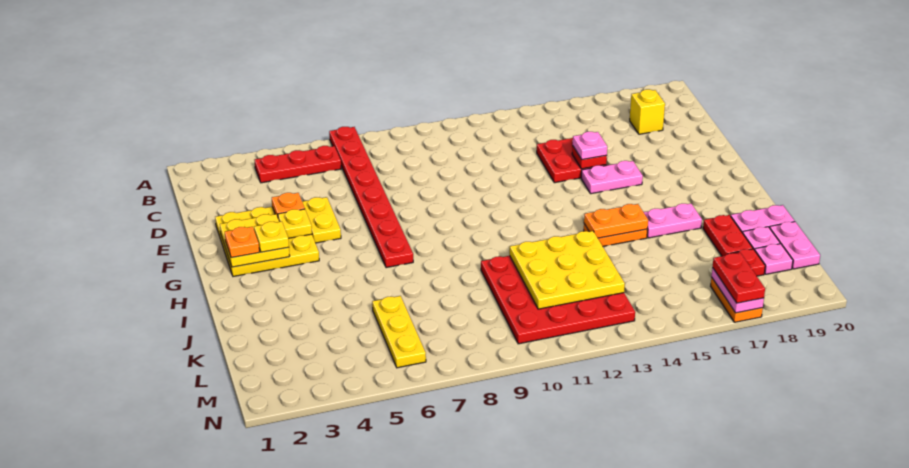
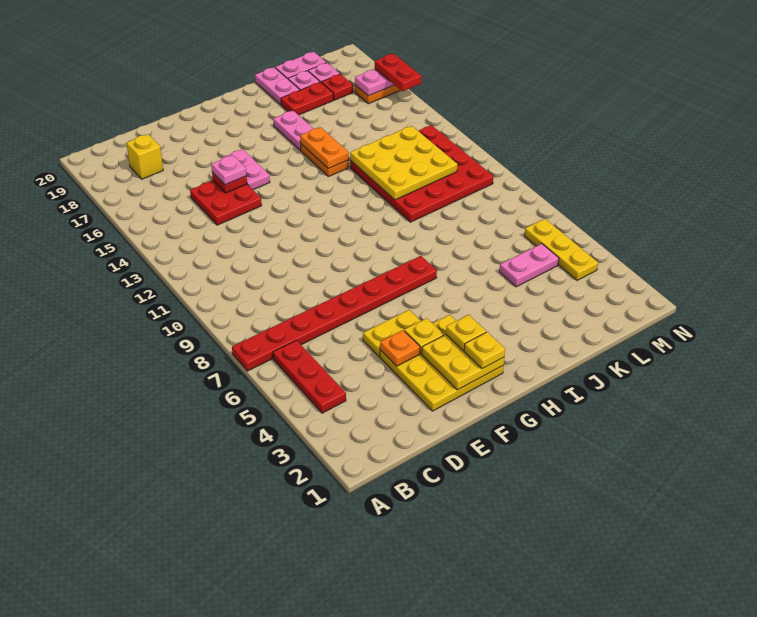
orange 1x1 plate [225,227,259,258] -> yellow 1x1 plate [464,332,505,369]
none -> pink 1x2 plate [499,244,559,287]
yellow 1x3 plate [372,296,426,368] -> yellow 1x3 plate turned to [524,219,598,281]
red 1x2 plate [713,253,765,303] -> red 1x2 plate turned to [375,54,422,91]

